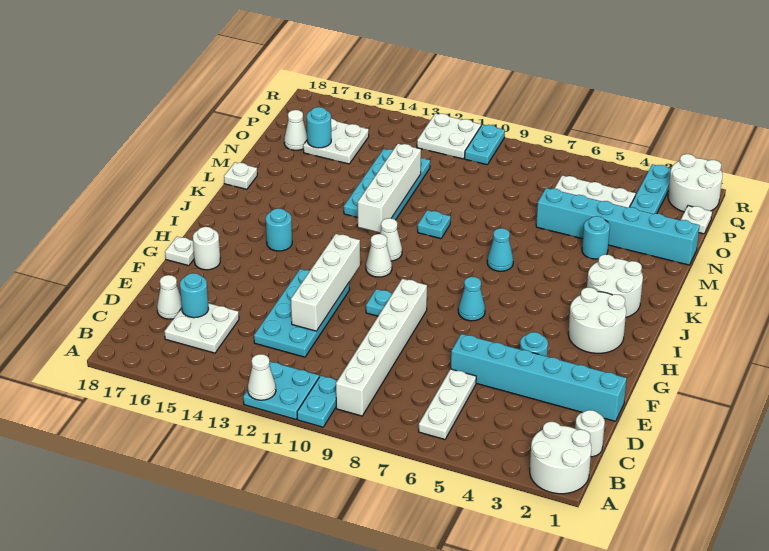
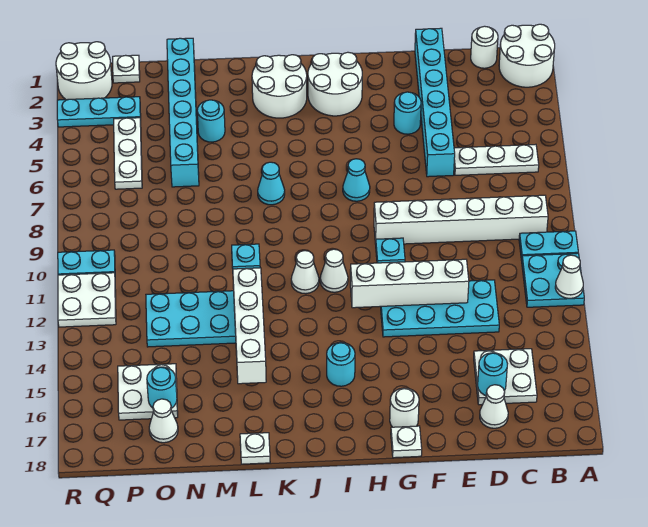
white 1x4 brick [358,144,421,233] -> white 1x4 brick turned to [233,268,266,384]

